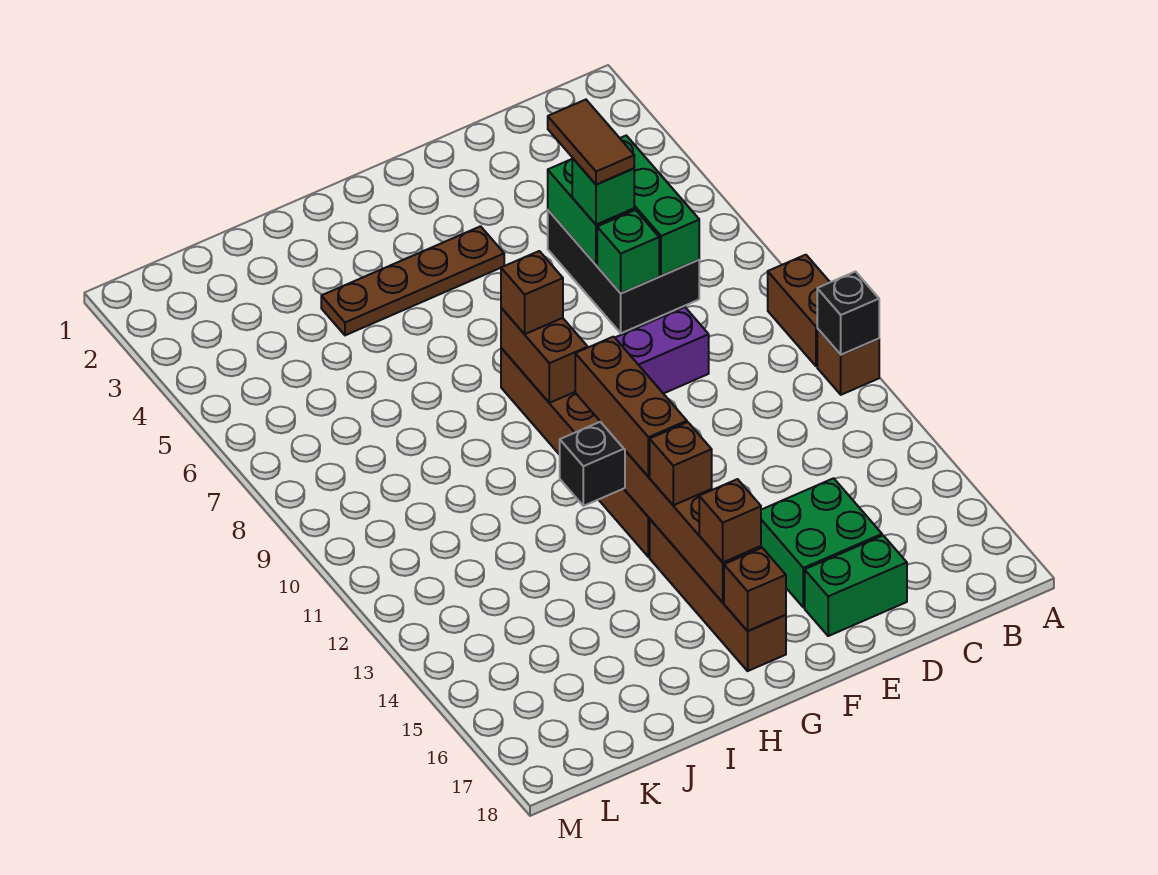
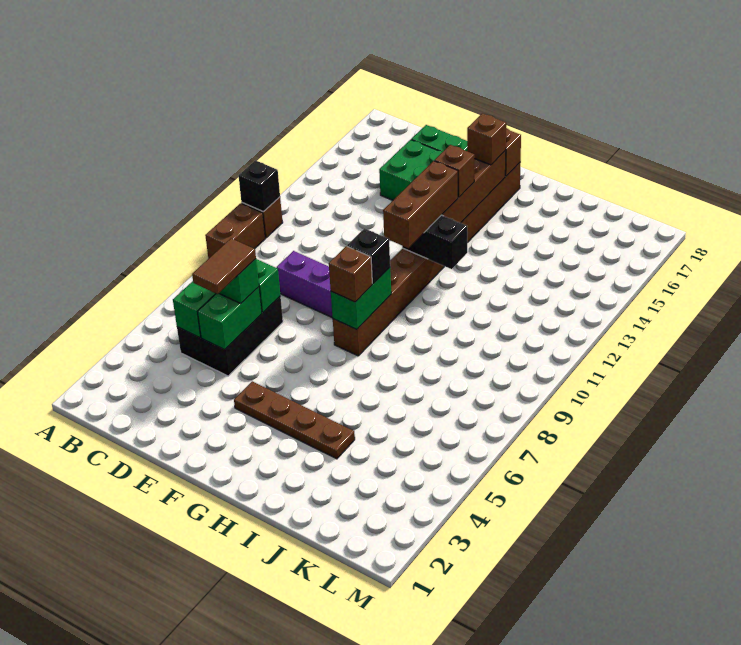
brown 1x2 brick [501,308,588,403] -> green 1x2 brick [331,268,391,329]
none -> black 1x1 brick [347,228,390,284]

